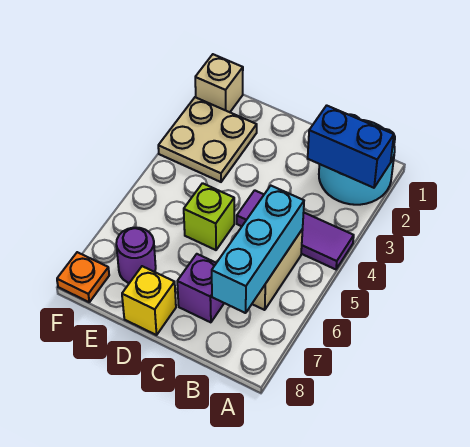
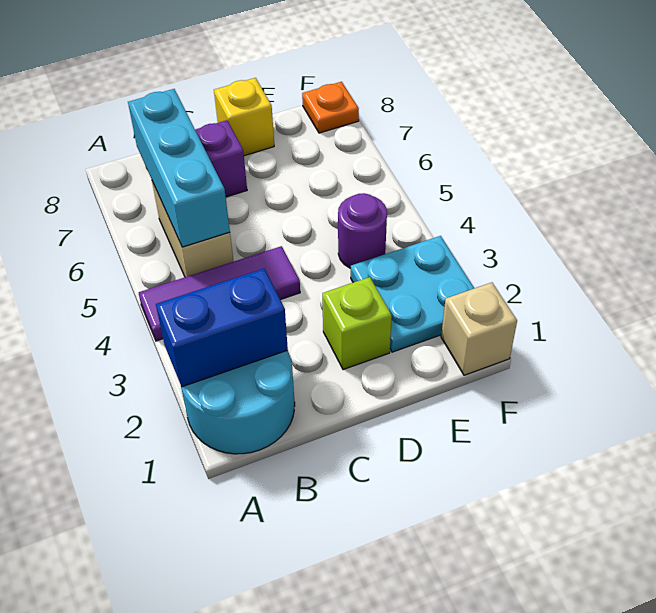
lime 1x1 brick [184,183,234,250] -> lime 1x1 brick moved to [322,277,392,370]
tan 2x2 plate [158,97,257,182] -> cyan 2x2 plate [351,236,474,352]
purple 1x1 round brick [116,228,156,283] -> purple 1x1 round brick moved to [338,193,387,268]

